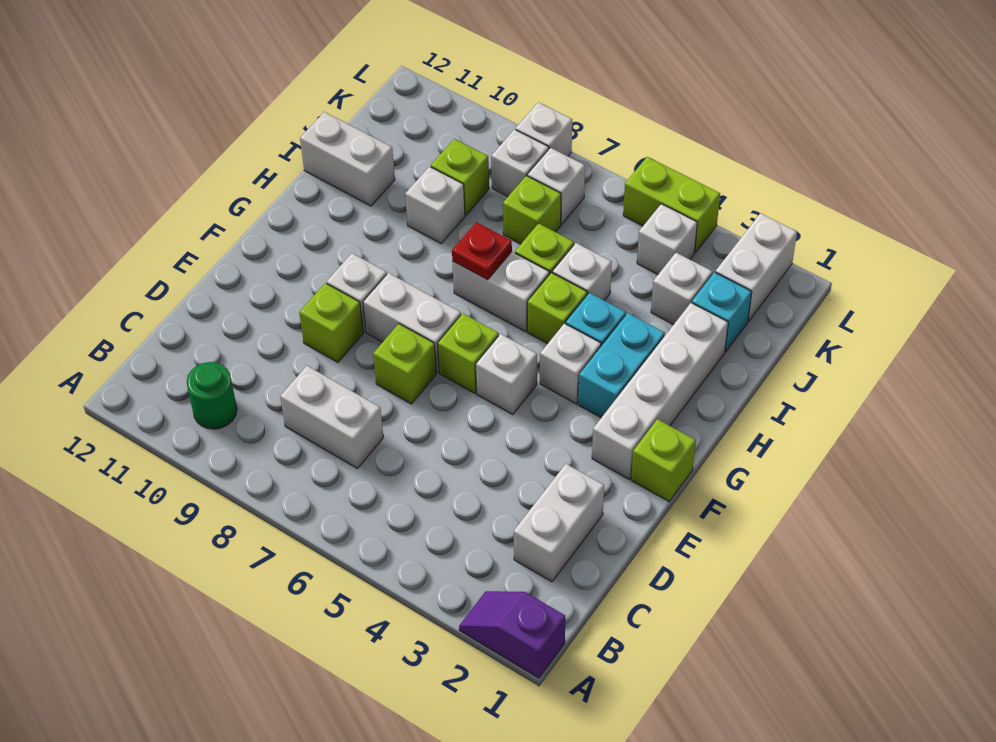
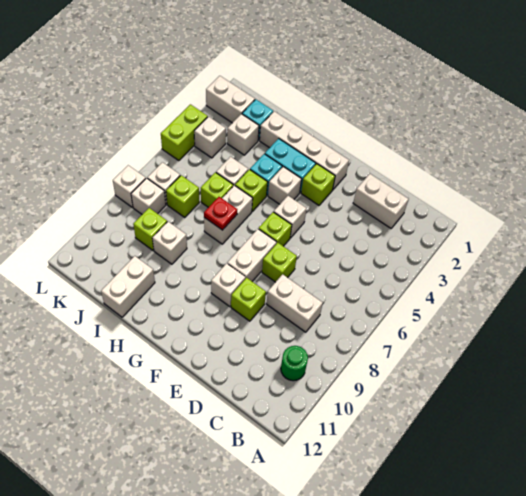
purple 1x2 slope [459,591,565,678] -> none
white 1x2 brick [280,366,383,468] -> white 1x2 brick turned to [266,274,323,332]
lime 1x1 brick [631,419,696,501] -> lime 1x1 brick moved to [301,164,335,205]

